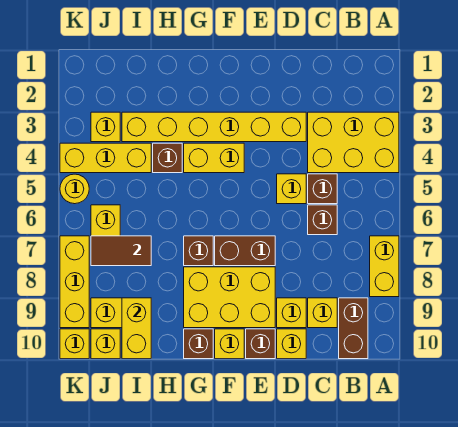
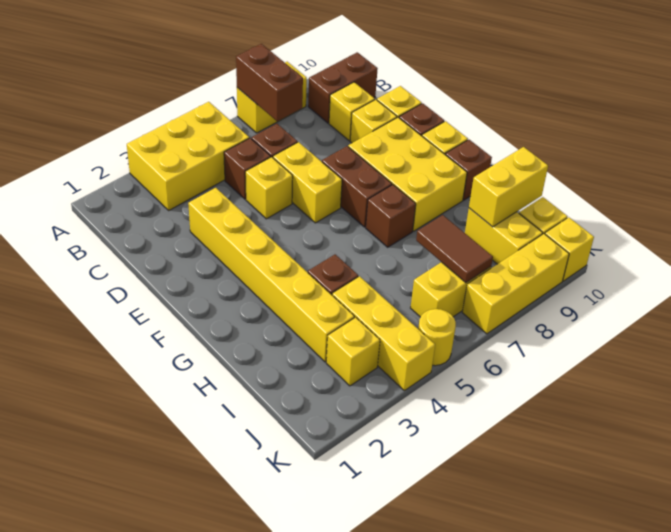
yellow 2x3 brick [308,112,399,173] -> yellow 2x3 brick turned to [127,102,249,210]
none -> brown 1x2 brick [236,44,303,122]
yellow 1x2 brick [184,143,244,173] -> yellow 1x2 brick moved to [273,142,342,223]

